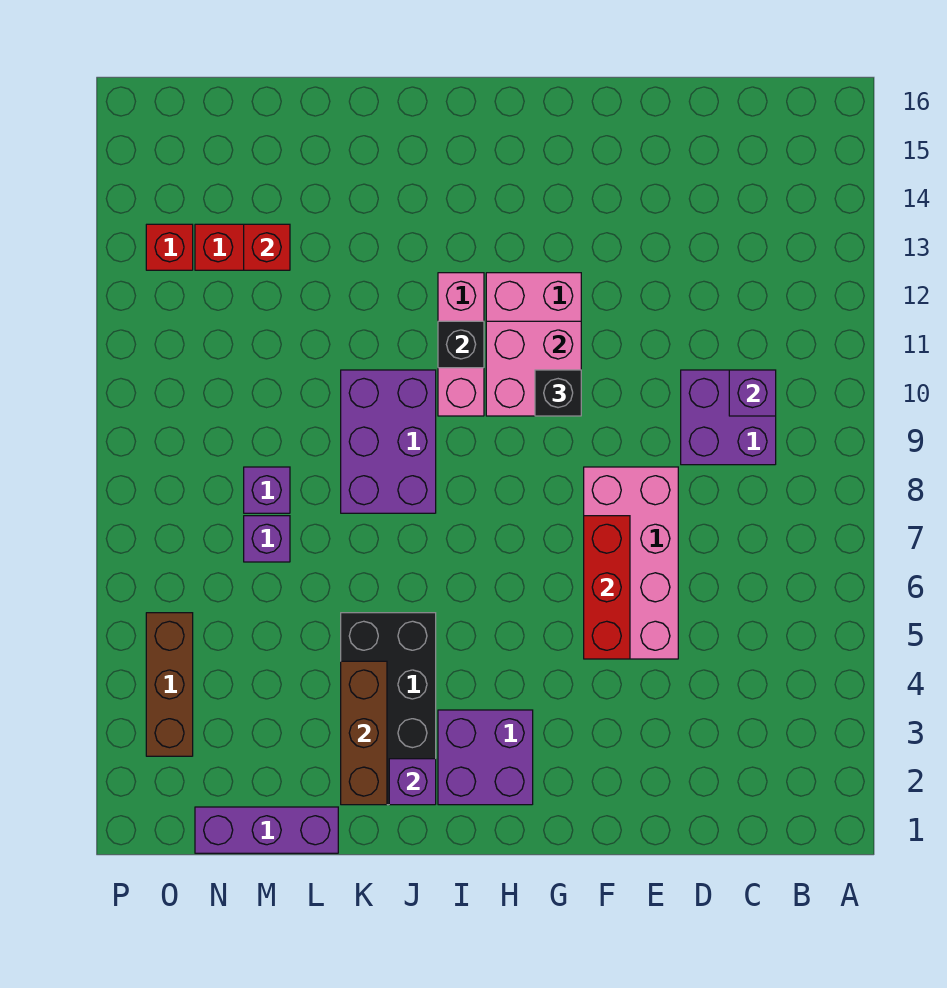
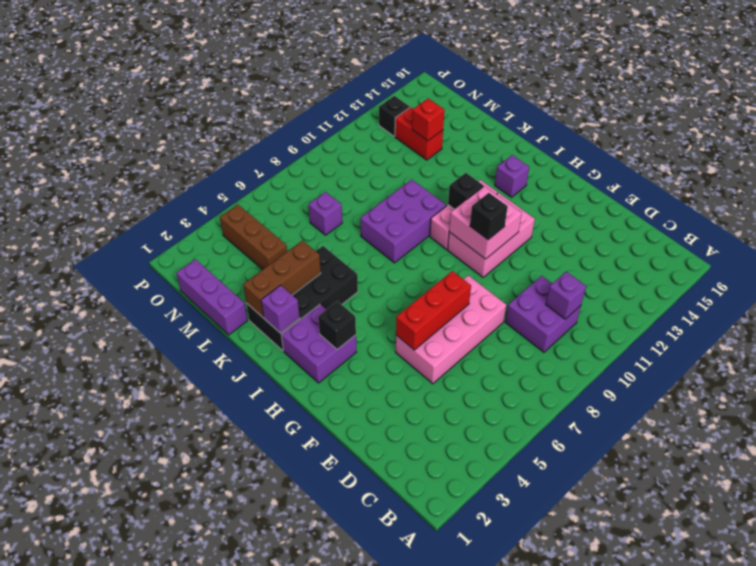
none -> black 1x1 brick [318,301,356,350]
purple 1x1 brick [244,467,290,513] -> purple 1x1 brick moved to [495,155,529,197]
brown 1x3 brick [146,613,193,756] -> brown 1x3 brick turned to [220,205,287,270]
red 1x1 brick [146,224,193,270] -> black 1x1 brick [379,96,410,136]

